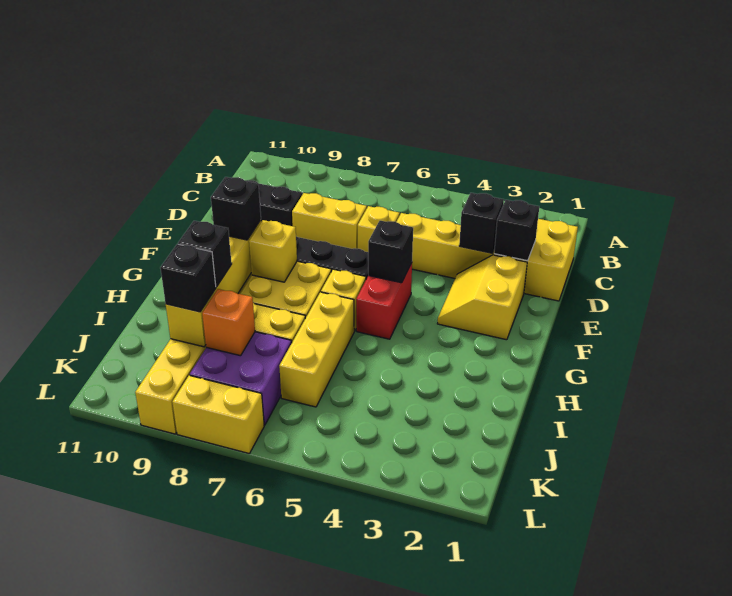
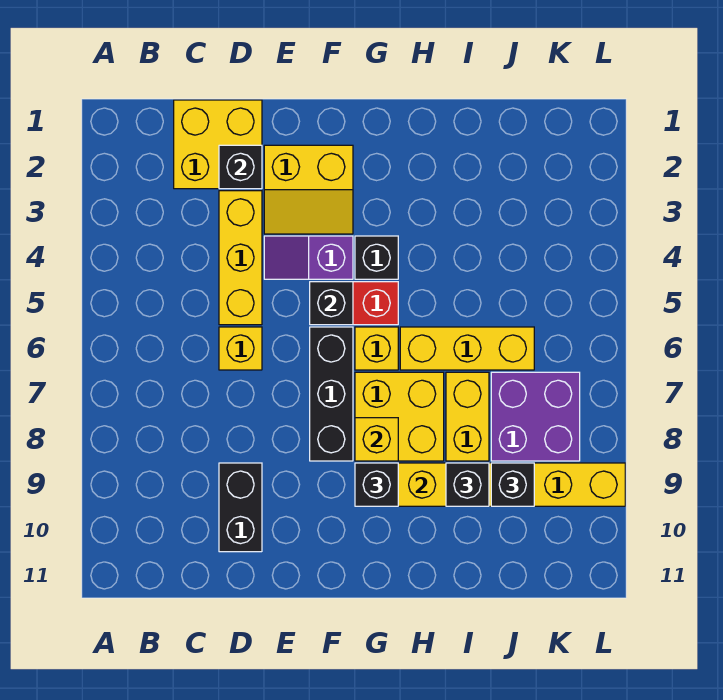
black 1x1 brick [459,193,504,253] -> black 1x1 brick moved to [355,236,398,279]
yellow 1x2 brick [292,193,367,249] -> none
none -> purple 1x2 slope [264,236,353,279]
orange 1x1 brick [202,289,255,356] -> none
yellow 1x2 brick [172,375,264,454] -> none

